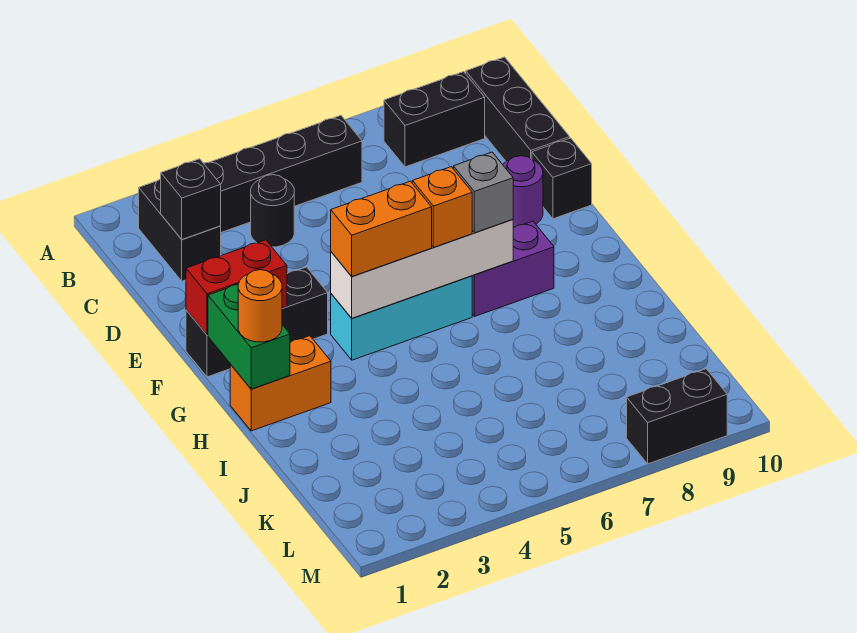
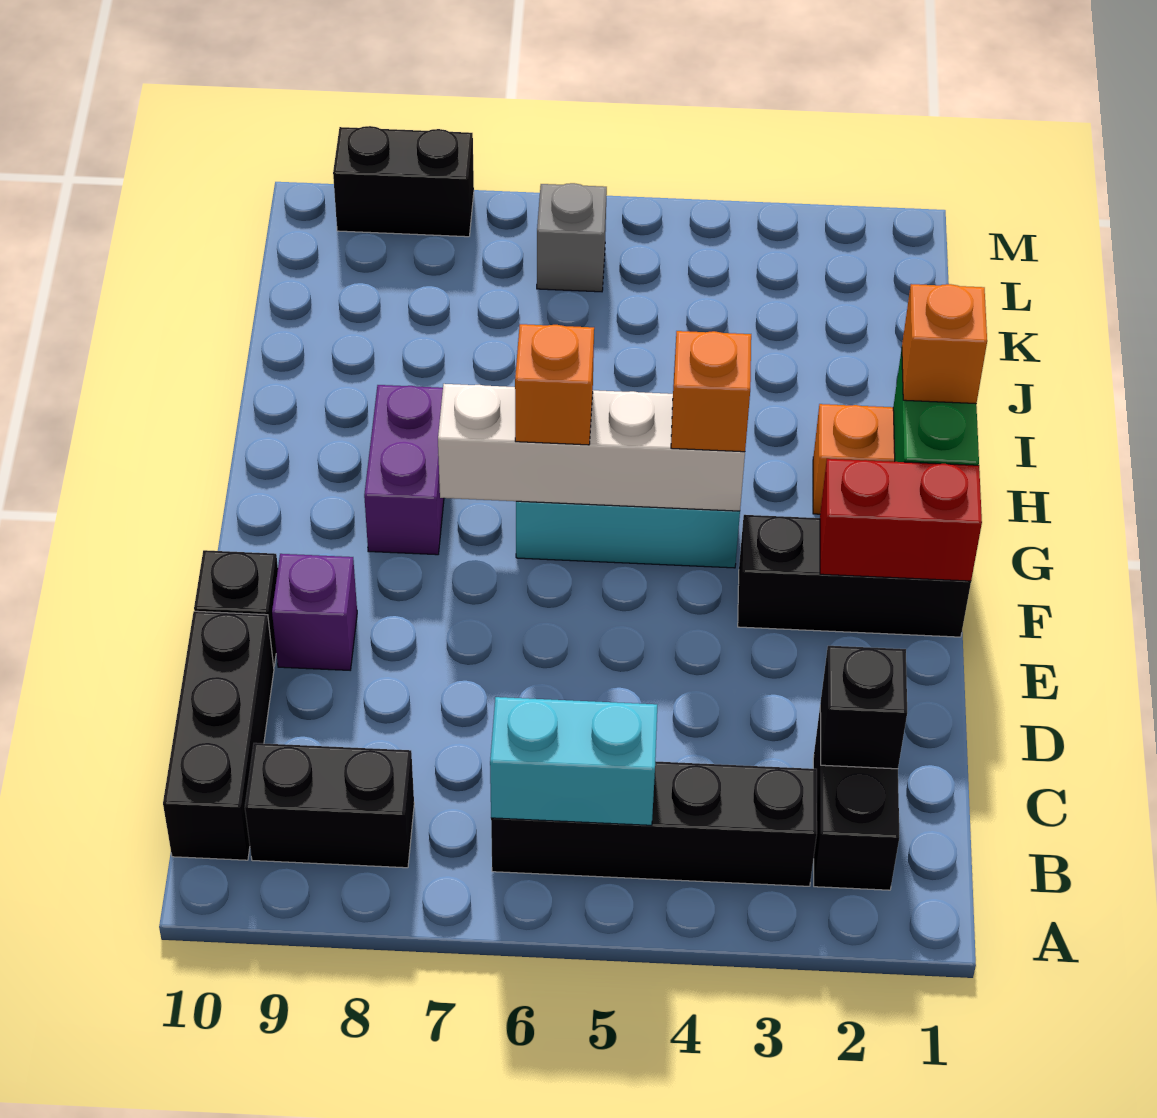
none -> cyan 1x2 brick [490,697,657,825]
black 1x1 round brick [251,175,294,247] -> none
purple 1x1 round brick [503,156,543,227] -> purple 1x1 brick [272,554,357,670]
orange 1x2 brick [331,181,432,276] -> orange 1x1 brick [671,331,751,452]
purple 1x2 brick [472,221,554,317] -> purple 1x2 brick turned to [364,385,444,555]
grey 1x1 brick [453,152,513,233] -> grey 1x1 brick moved to [537,183,607,292]
orange 1x1 round brick [238,270,282,342] -> orange 1x1 brick [902,284,987,404]

